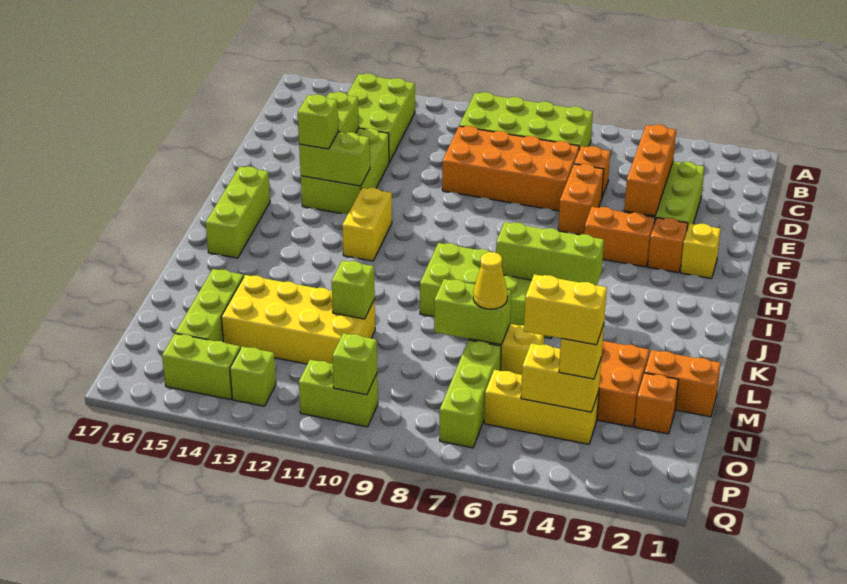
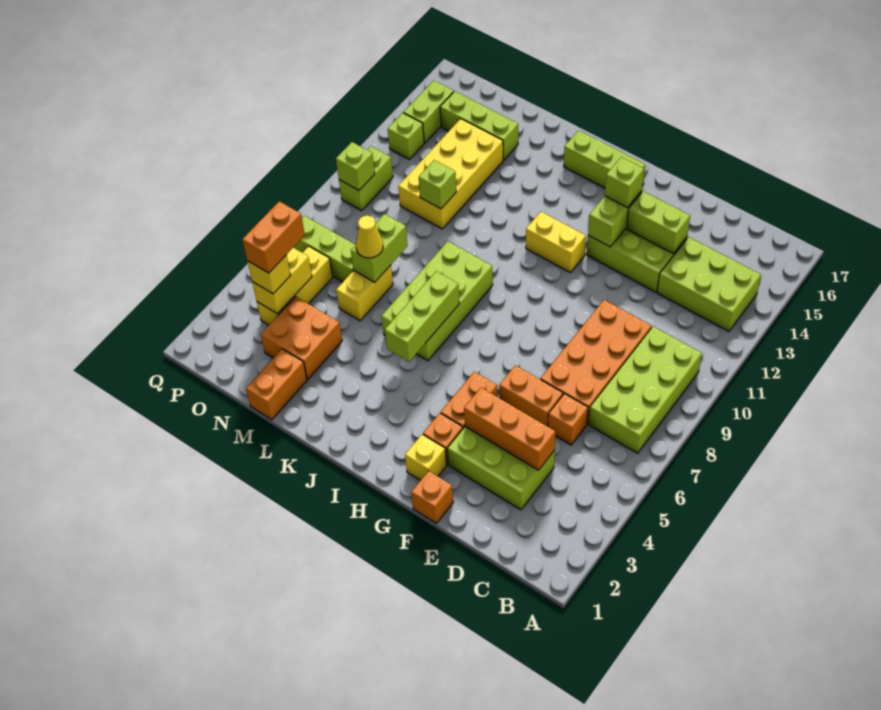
orange 1x1 brick [635,373,678,434] -> orange 1x1 brick moved to [411,471,453,523]
yellow 1x2 brick [524,274,607,345] -> orange 1x2 brick [242,201,305,273]

